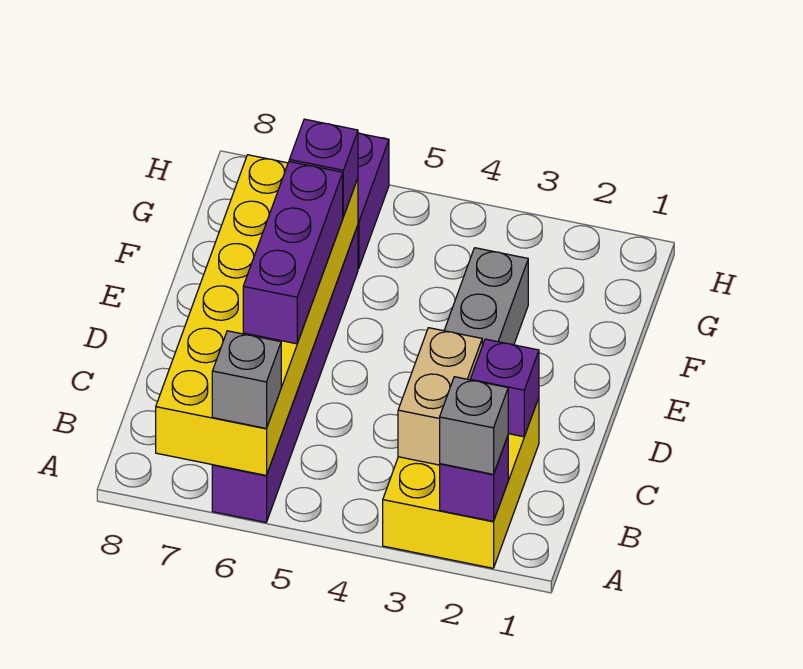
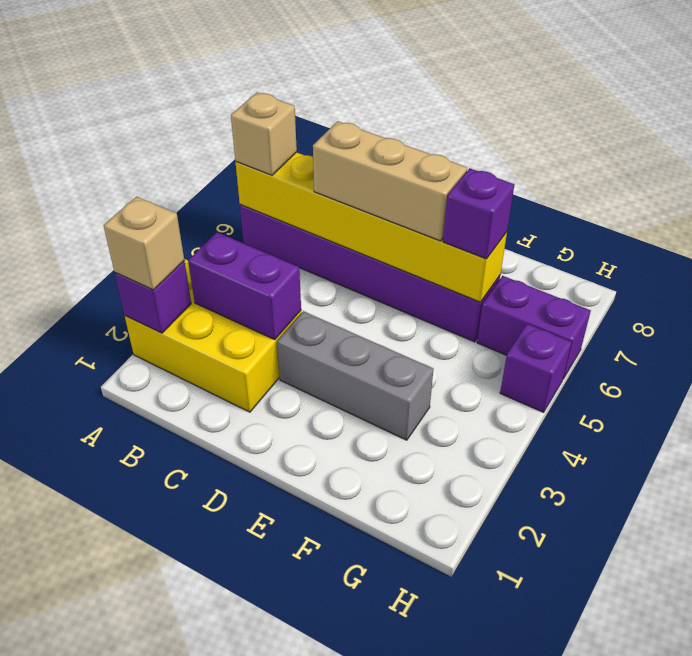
grey 1x1 brick [440,377,508,474] -> tan 1x1 brick [103,197,184,290]
yellow 2x6 brick [156,155,358,476] -> yellow 1x6 brick [235,152,507,302]
grey 1x1 brick [212,331,281,429] -> tan 1x1 brick [231,92,297,175]
tan 1x2 brick [398,328,482,465] -> purple 1x2 brick [188,232,301,340]
purple 1x1 brick [470,339,539,437] -> purple 1x1 brick moved to [500,324,572,412]
purple 1x3 brick [243,162,343,344] -> tan 1x3 brick [313,121,467,241]

